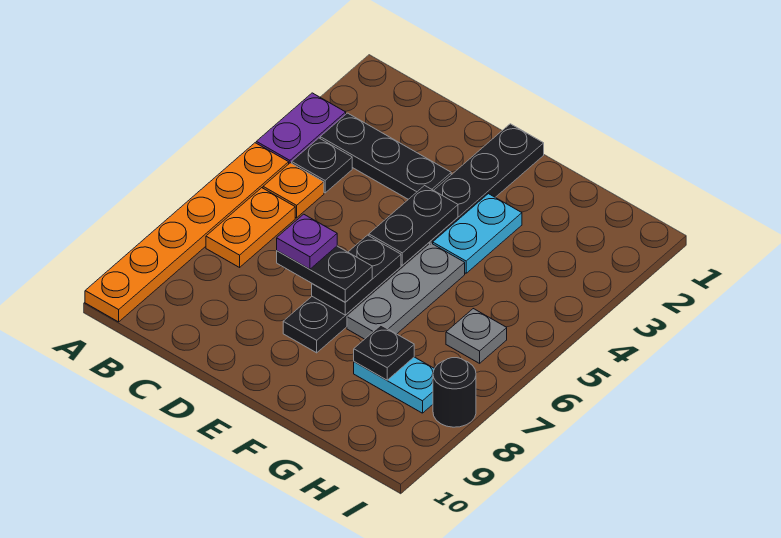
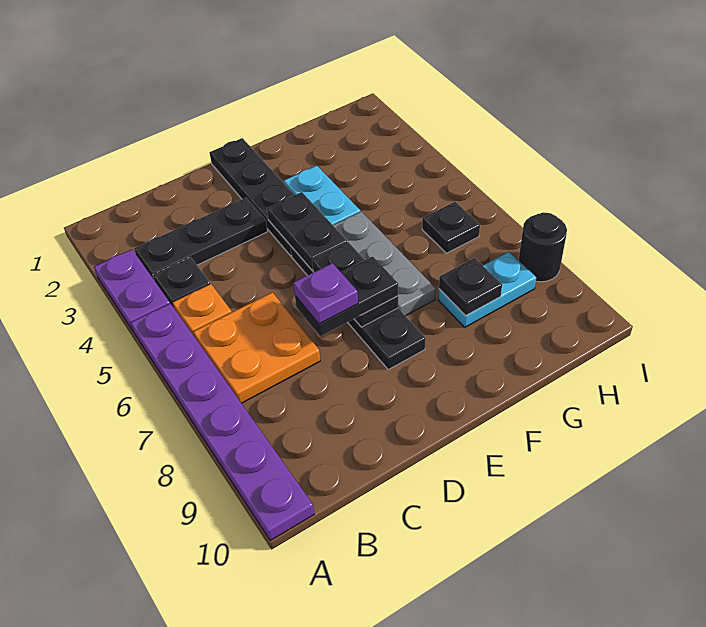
orange 1x6 plate [85,143,289,322] -> purple 1x6 plate [131,303,314,541]
orange 1x2 plate [206,188,295,267] -> orange 2x2 plate [193,292,320,403]
grey 1x1 plate [446,309,507,363] -> black 1x1 plate [422,202,480,253]

